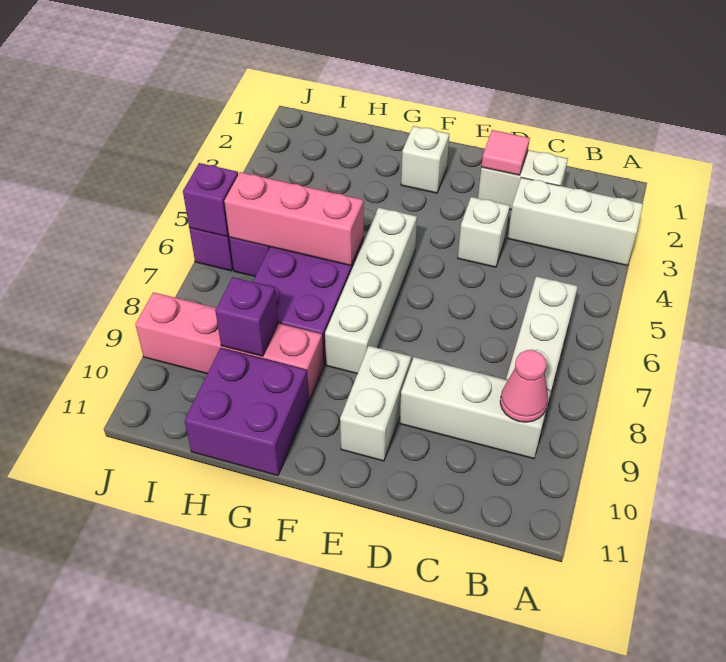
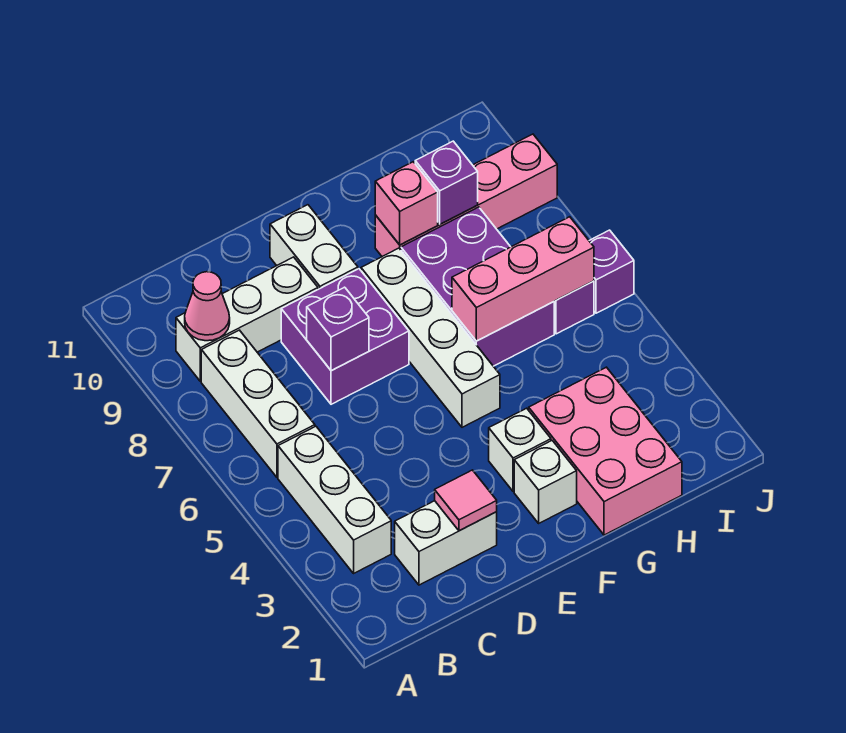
white 1x3 brick [508,178,643,265] -> white 1x3 brick turned to [278,426,391,573]
white 1x1 brick [458,197,510,267] -> white 1x1 brick moved to [489,408,551,492]
none -> pink 2x3 brick [529,367,682,535]
none -> pink 1x1 brick [375,162,438,245]
purple 2x2 brick [185,348,309,476] -> purple 2x2 brick moved to [281,269,409,404]
purple 1x1 brick [183,163,238,237] -> purple 1x1 brick moved to [307,287,369,371]

